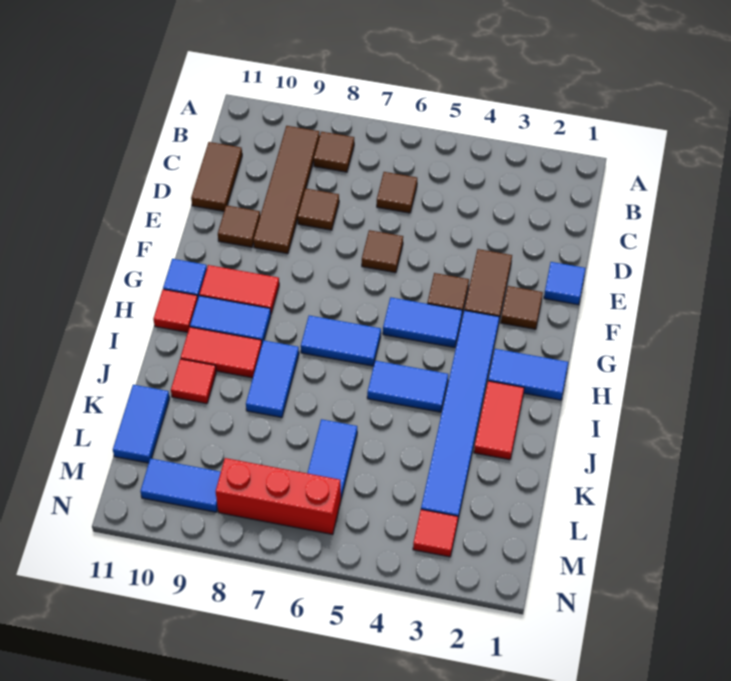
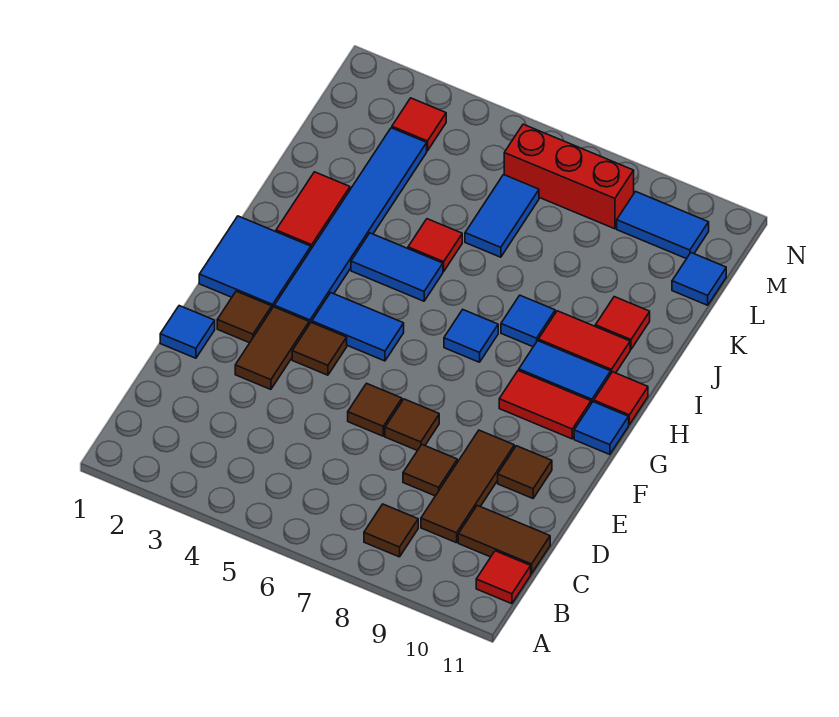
brown 1x4 tile [253,126,320,254] -> brown 1x3 tile [421,430,514,543]
none -> red 1x1 tile [476,551,531,604]
brown 1x1 tile [377,172,417,213] -> brown 1x1 tile moved to [385,399,439,450]
brown 1x2 tile [191,142,242,211] -> brown 1x2 tile turned to [458,505,550,574]
blue 1x2 tile [488,349,568,400] -> blue 2x2 tile [199,216,311,308]
blue 1x2 tile [301,316,381,366] -> blue 1x1 tile [444,310,498,362]
blue 1x2 tile [246,340,299,417] -> blue 1x1 tile [501,295,555,347]
none -> red 1x1 tile [408,219,462,271]
blue 1x2 tile [113,385,170,463] -> blue 1x1 tile [672,253,726,305]

